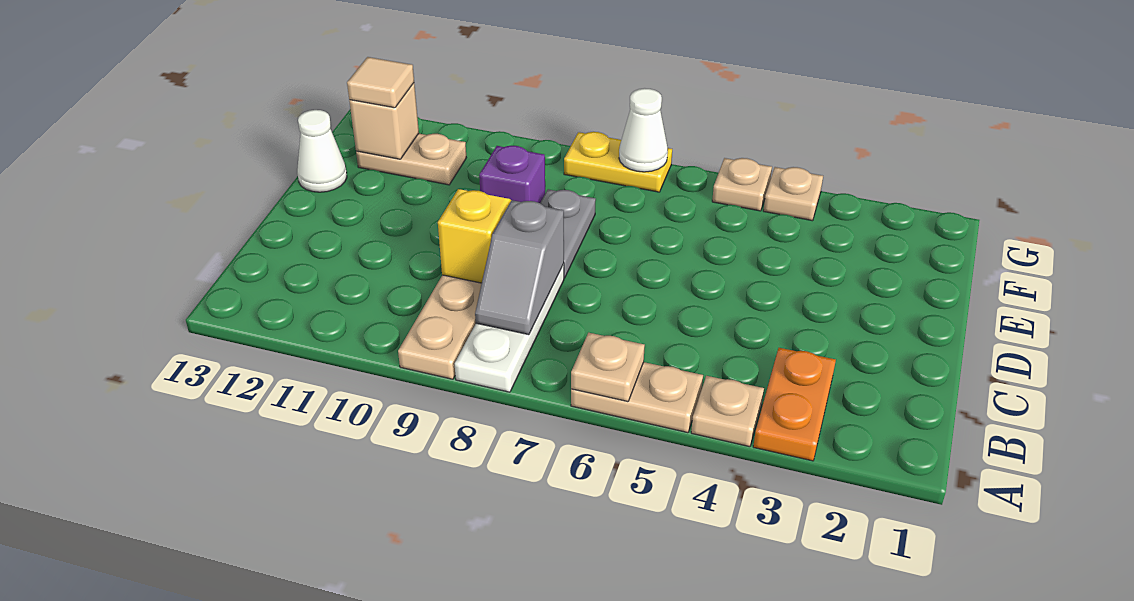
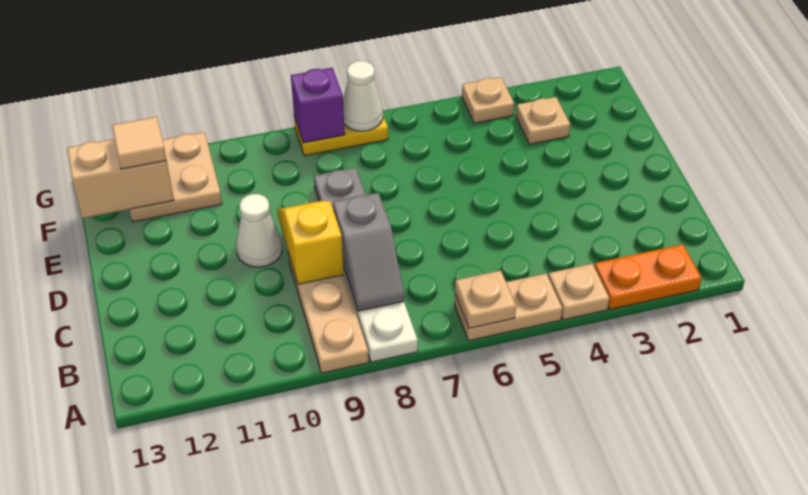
orange 1x2 plate [753,348,836,461] -> orange 1x2 plate turned to [594,244,702,309]
purple 1x1 brick [479,146,545,203] -> purple 1x1 brick moved to [291,68,345,143]
white 1x1 cone [297,110,347,192] -> white 1x1 cone moved to [236,194,282,267]
tan 1x2 plate [356,134,466,185] -> tan 2x2 plate [130,132,222,222]
tan 1x1 brick [349,83,419,159] -> tan 1x2 brick [67,139,174,218]
tan 1x1 plate [712,158,772,211] -> tan 1x1 plate moved to [516,97,570,144]

